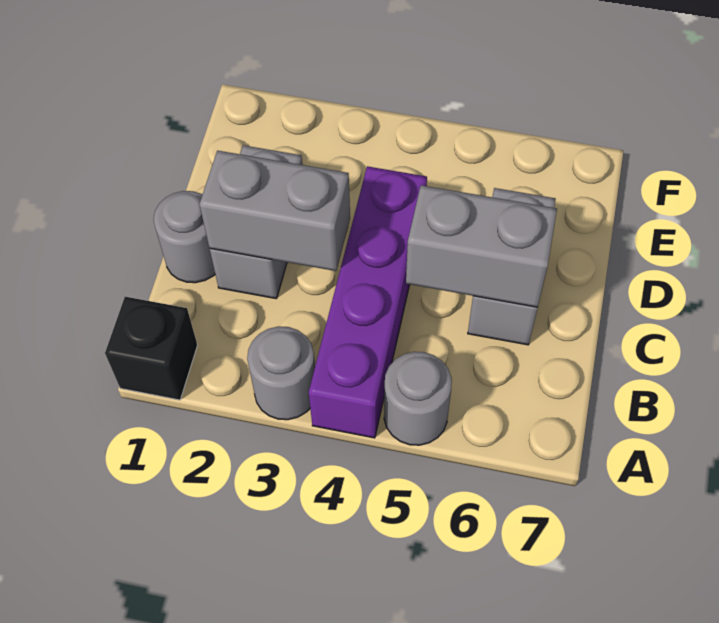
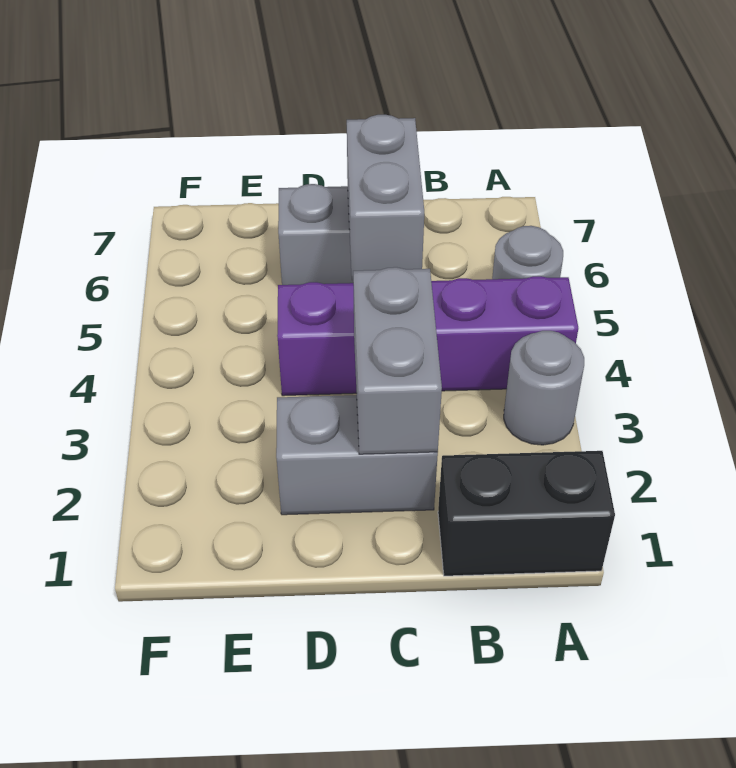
black 1x1 brick [105,297,197,400] -> black 1x2 brick [438,451,615,576]
grey 1x1 round brick [154,191,215,283] -> none

